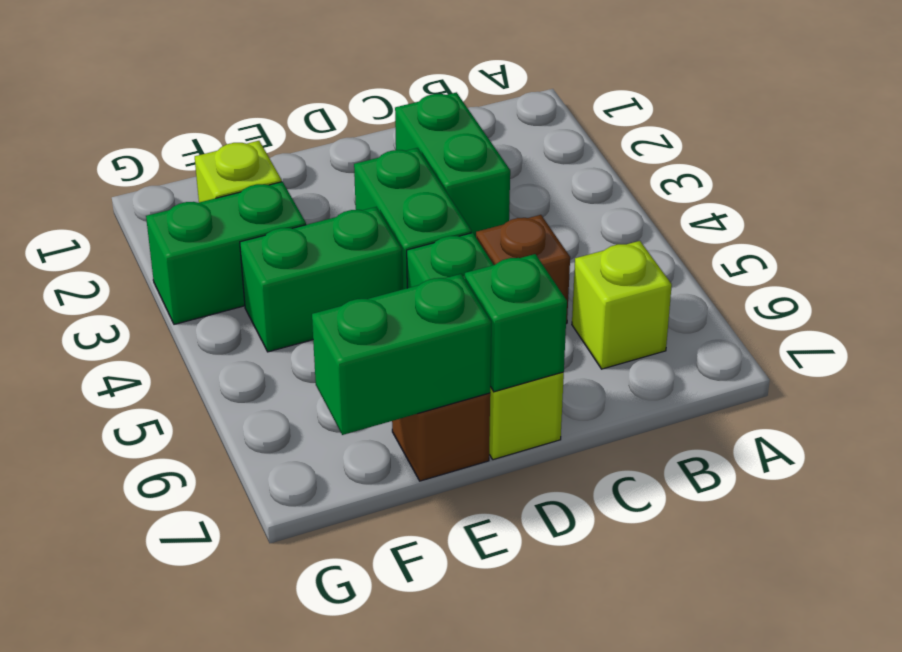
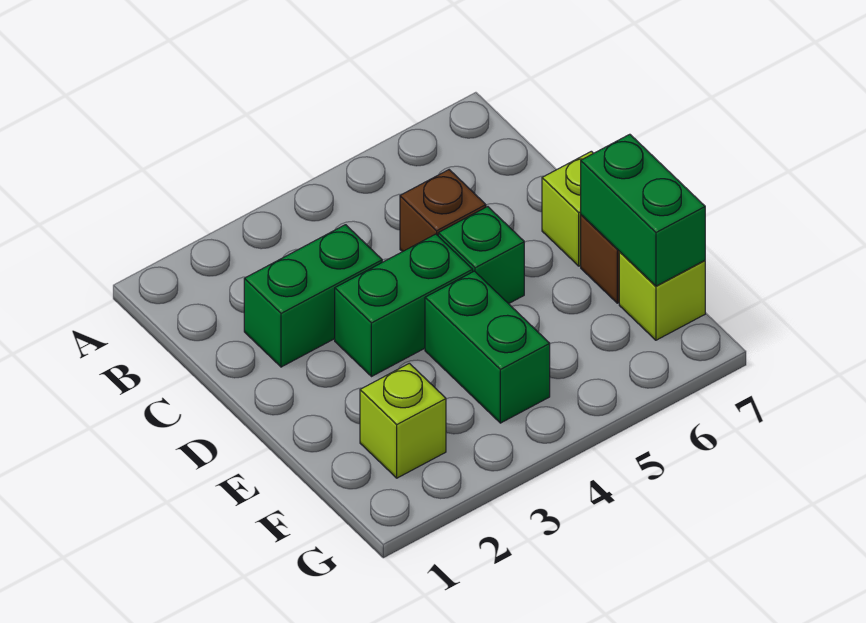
lime 1x1 brick [572,241,672,369] -> lime 1x1 brick moved to [619,251,705,340]
green 1x1 brick [465,254,567,392] -> none
green 1x2 brick [146,182,306,324] -> none

